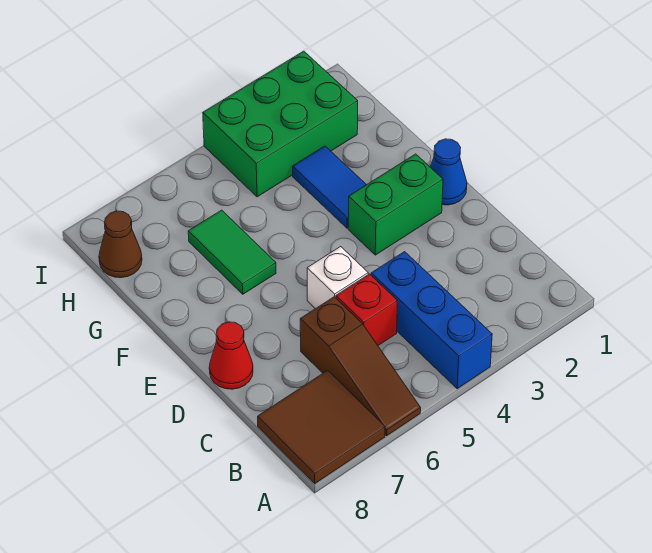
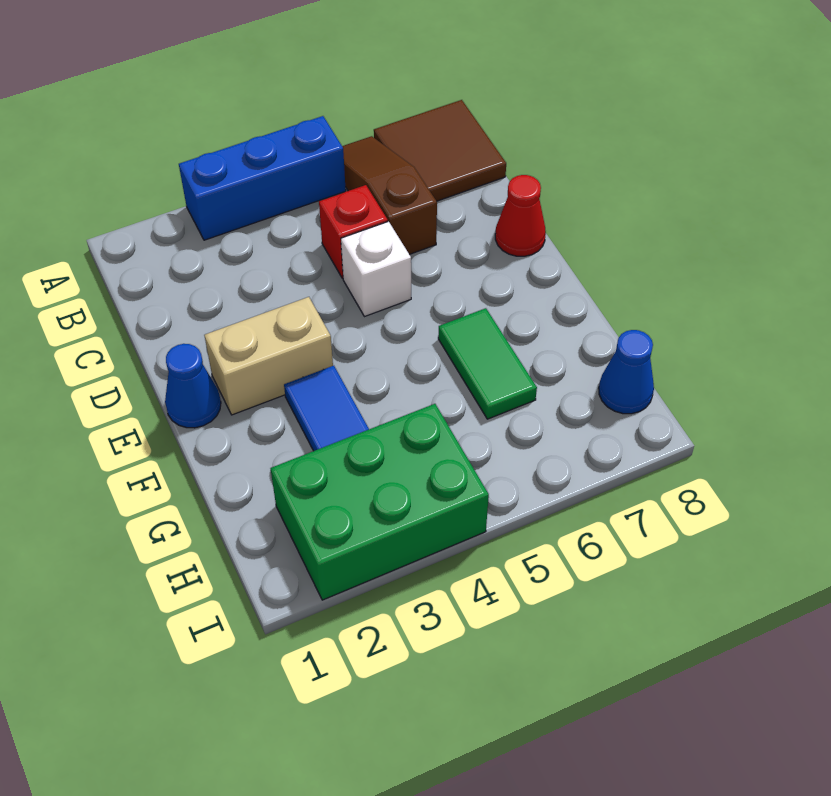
blue 1x3 brick [371,252,492,389] -> blue 1x3 brick turned to [179,116,346,240]
green 1x2 brick [348,154,443,255] -> tan 1x2 brick [204,297,333,415]
brown 1x1 cone [99,211,142,278] -> blue 1x1 cone [599,330,654,414]

